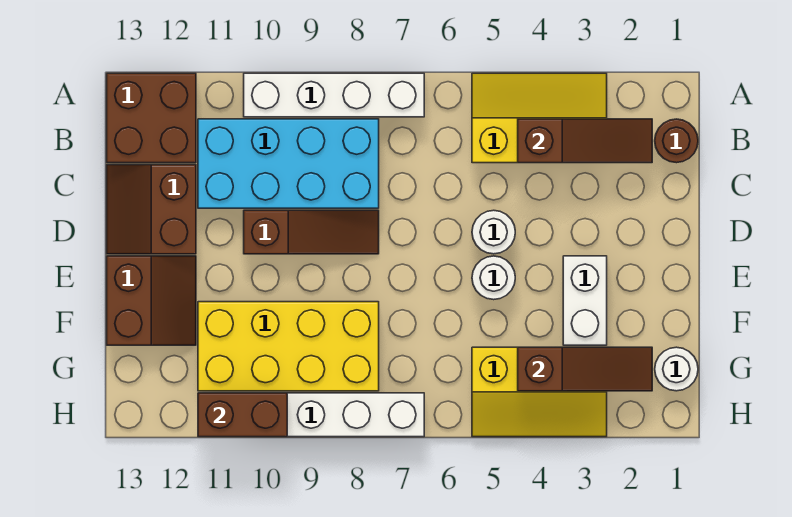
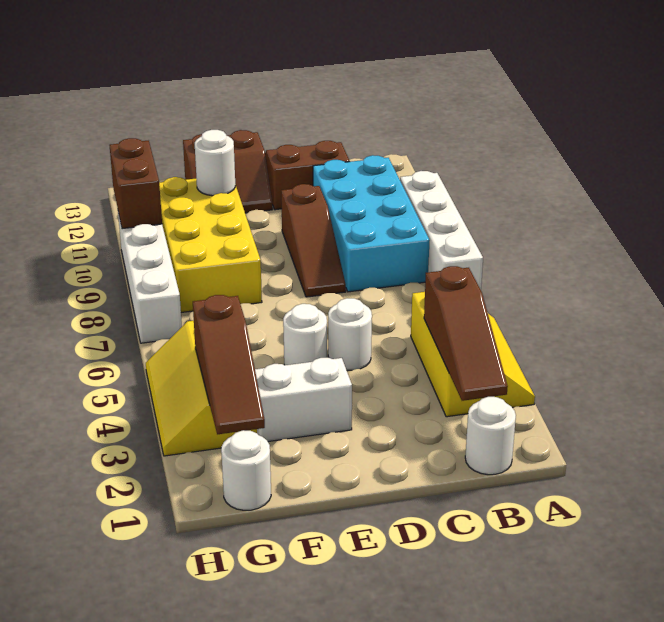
brown 2x2 brick [107,73,196,163] -> none
brown 1x1 round brick [655,119,698,163] -> white 1x1 round brick [465,397,516,475]
none -> white 1x1 round brick [195,130,235,196]

